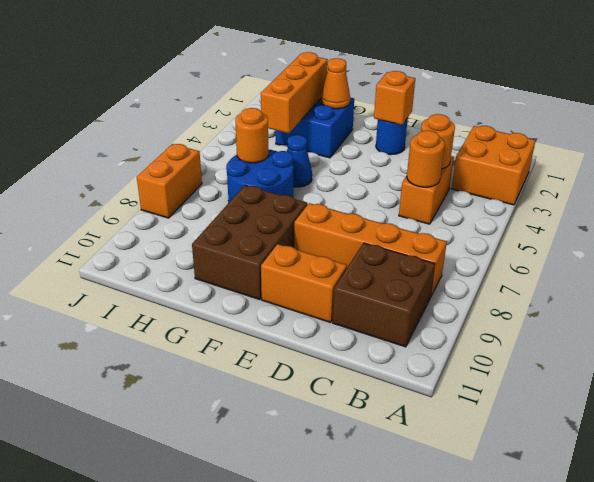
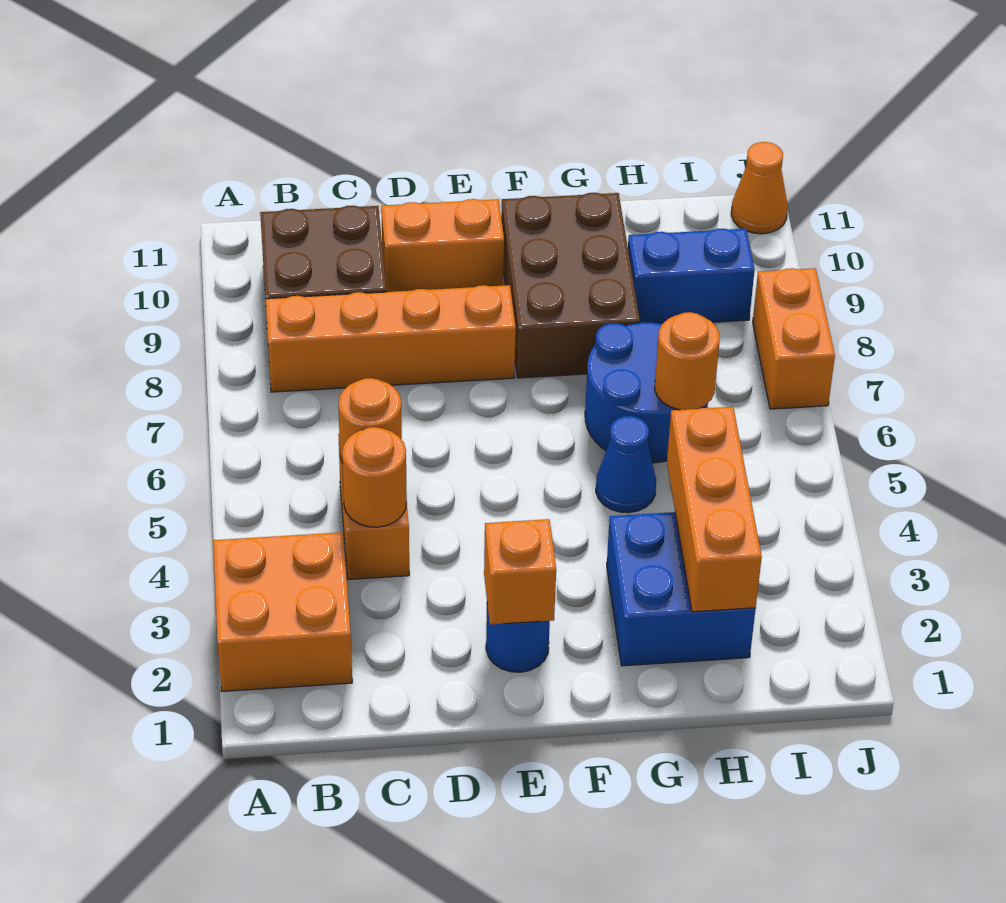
orange 1x1 cone [321,58,350,109] -> orange 1x1 cone moved to [731,142,788,234]
none -> blue 1x2 brick [628,228,755,324]

